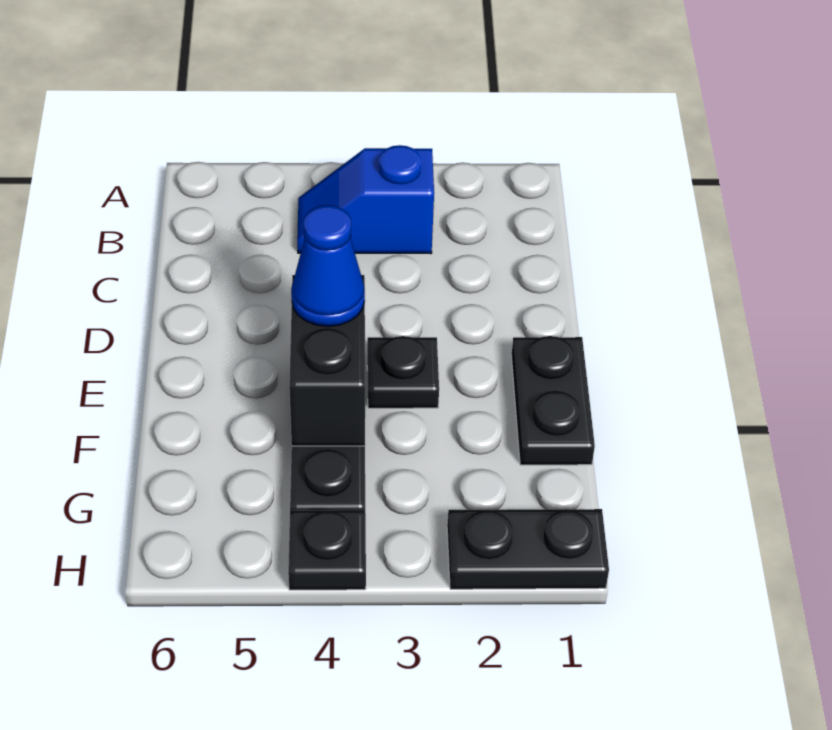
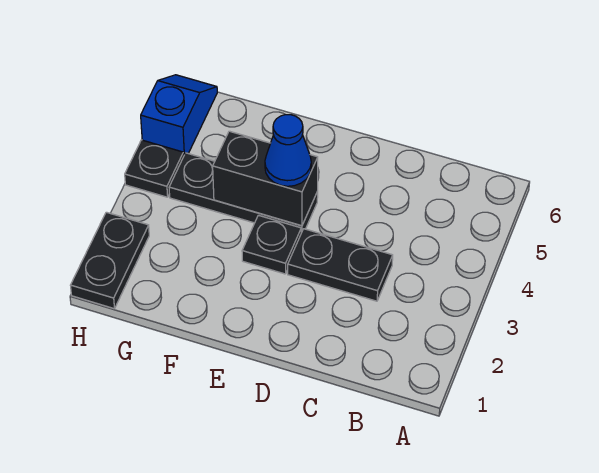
blue 1x2 slope [297,145,434,254] -> blue 1x2 slope moved to [141,75,217,155]
black 1x2 plate [511,336,595,465] -> black 1x2 plate moved to [288,229,393,301]

